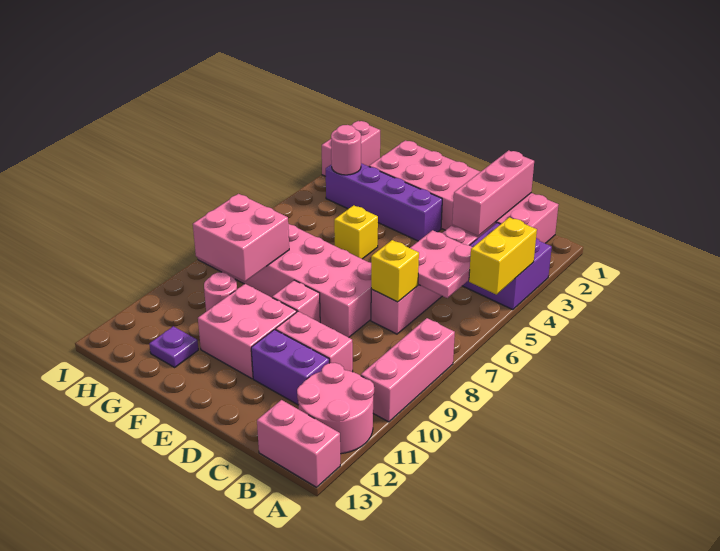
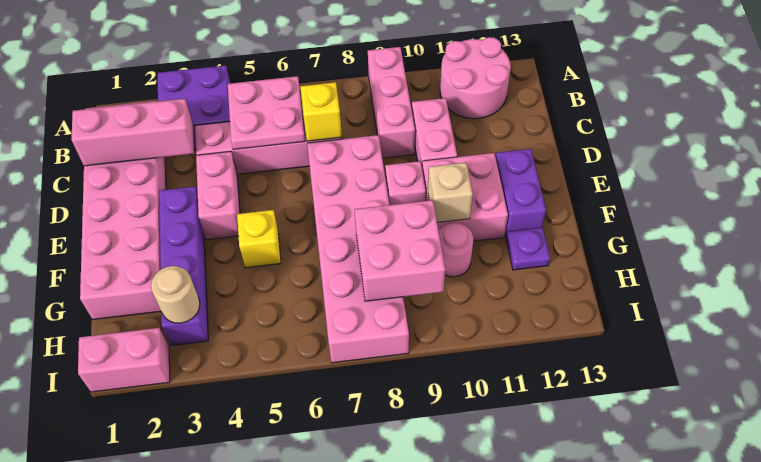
yellow 1x2 brick [469,217,537,295] -> none
pink 1x3 brick [361,318,455,422] -> pink 1x3 brick turned to [368,47,415,158]
pink 1x2 brick [257,400,340,487] -> pink 1x2 brick moved to [196,151,240,240]
purple 1x2 brick [251,330,329,405] -> purple 1x2 brick moved to [496,149,546,237]
none -> tan 1x1 brick [428,163,473,223]
pink 1x1 round brick [331,125,361,175] -> tan 1x1 round brick [151,266,200,323]

